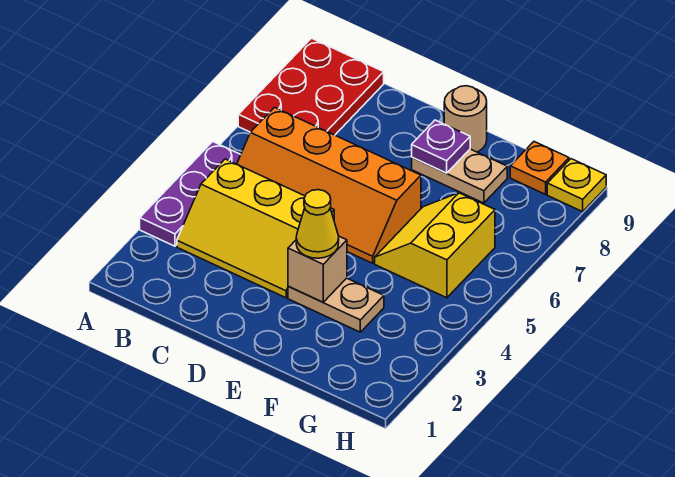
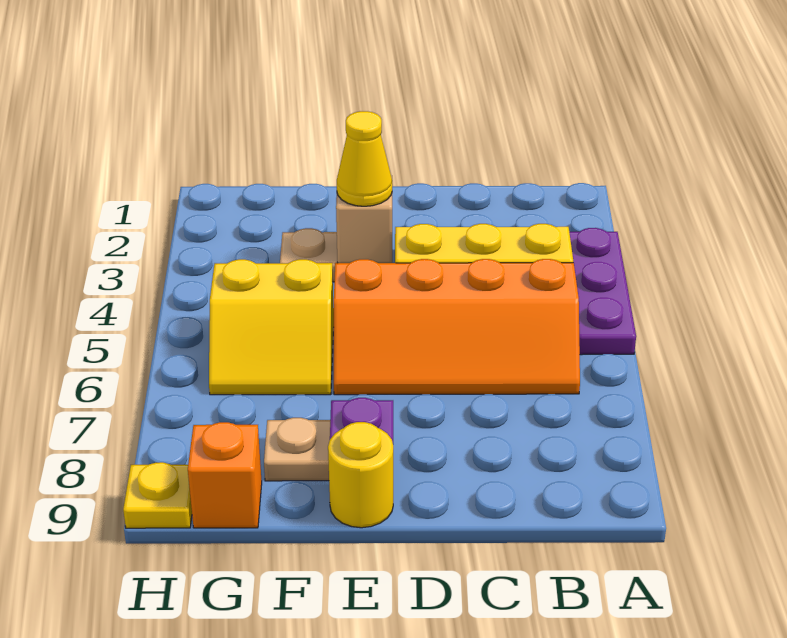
red 2x3 plate [238,38,384,135] -> none
orange 2x4 slope [237,107,421,263] -> orange 2x4 slope turned to [334,259,580,395]
tan 1x1 round brick [444,86,487,152] -> yellow 1x1 round brick [328,422,393,528]
yellow 2x2 slope [375,193,495,298] -> yellow 2x2 slope turned to [209,259,334,395]
orange 1x1 plate [510,142,569,194] -> orange 1x1 brick [188,422,262,528]

